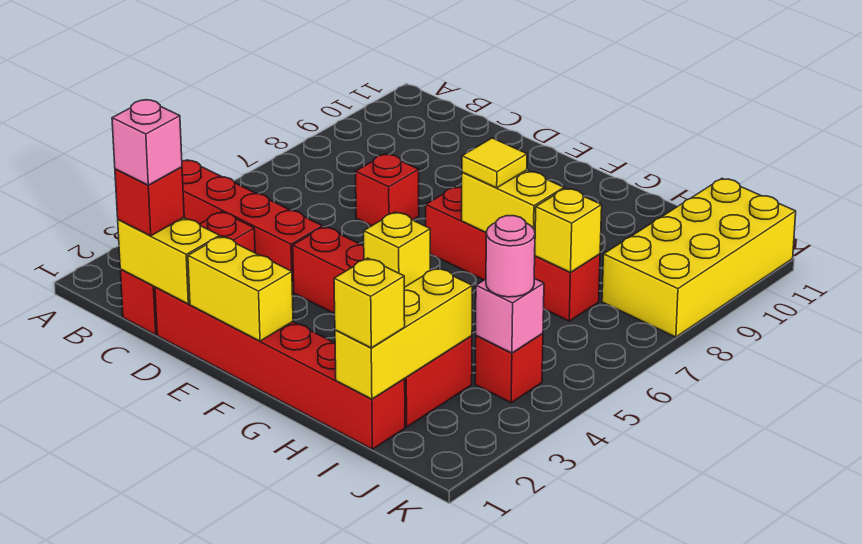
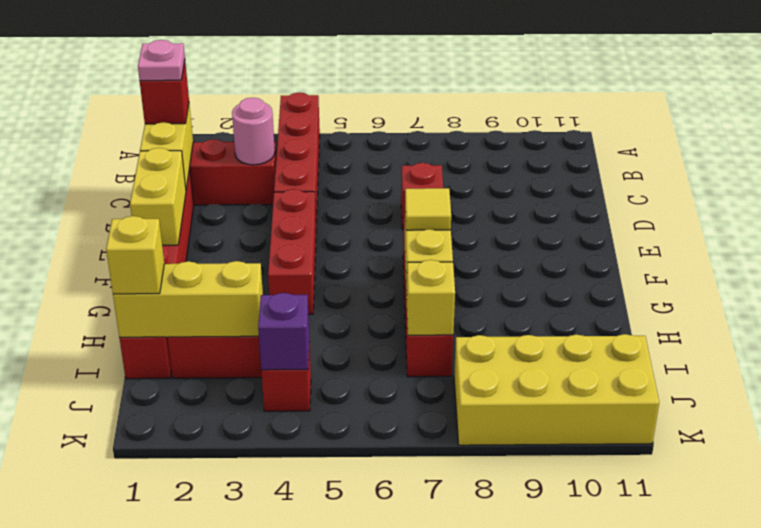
pink 1x1 brick [112,100,182,185] -> pink 1x1 plate [138,40,185,81]
yellow 1x1 brick [364,212,430,287] -> none
pink 1x1 brick [476,278,544,353] -> purple 1x1 brick [258,293,309,370]
pink 1x1 round brick [486,216,535,297] -> pink 1x1 round brick moved to [232,98,275,165]

